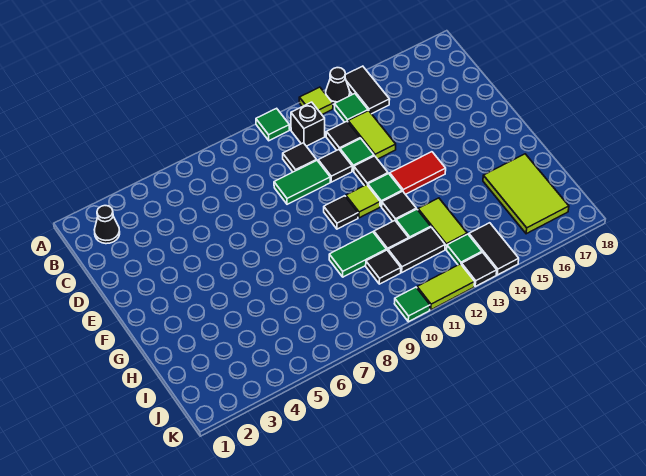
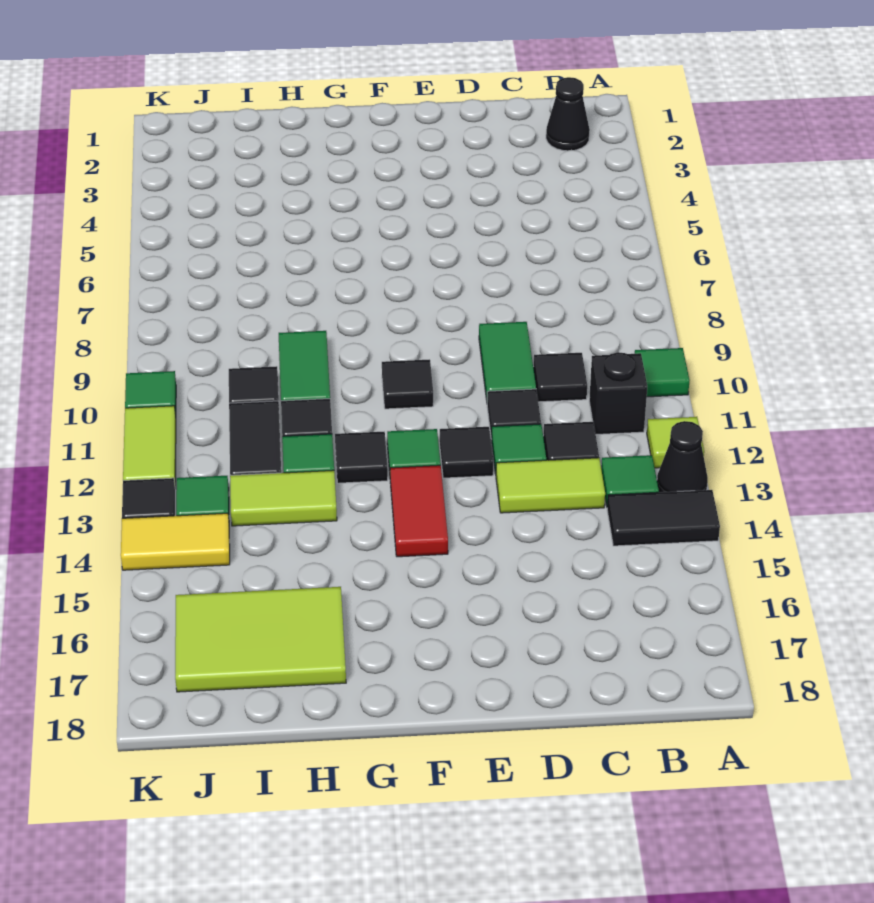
lime 1x1 tile [346,185,380,218] -> none
black 1x2 tile [469,223,519,275] -> yellow 1x2 tile [121,513,230,570]

